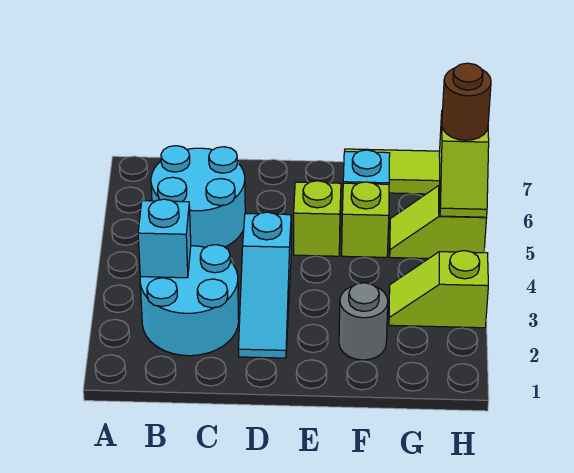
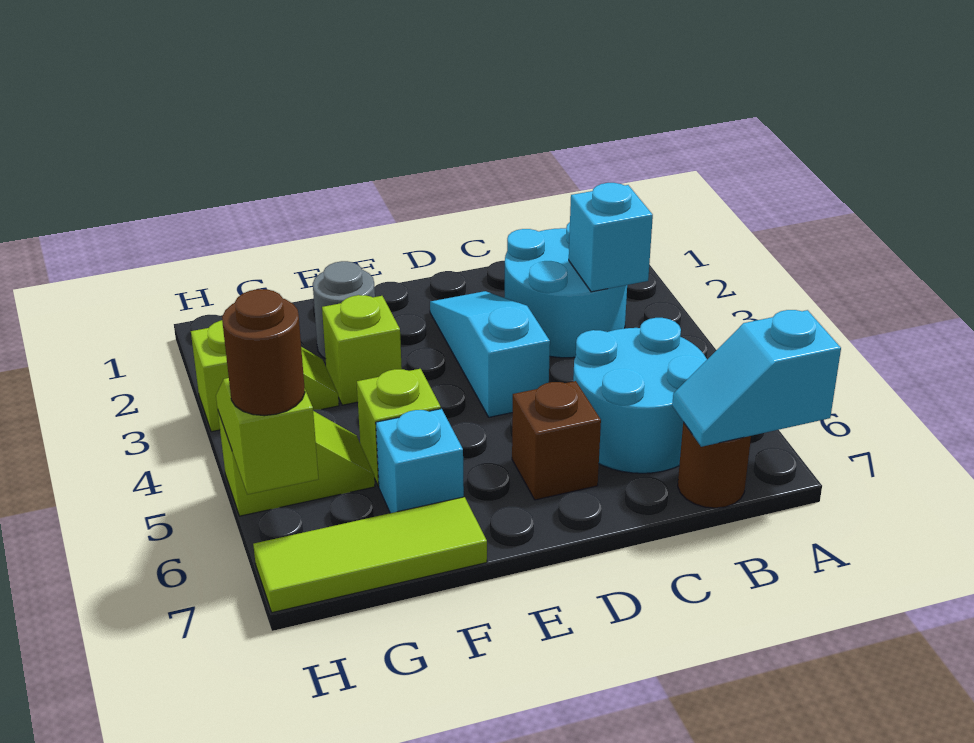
none -> cyan 1x2 slope [672,310,841,447]
none -> brown 1x1 round brick [678,422,751,508]
none -> brown 1x1 brick [512,381,601,500]
lime 1x1 brick [294,181,341,256] -> lime 1x1 brick moved to [322,295,402,405]

